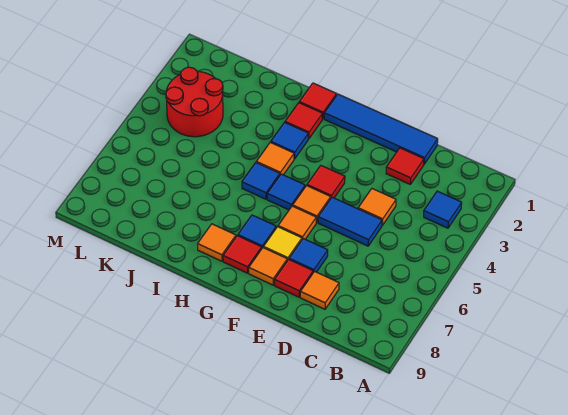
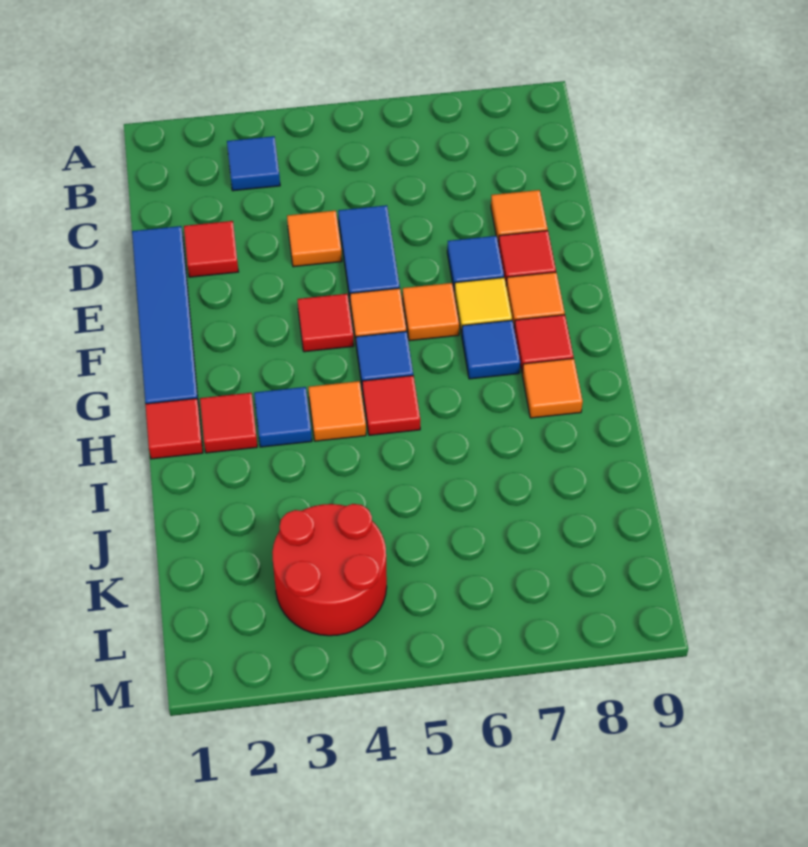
blue 1x1 tile [242,163,280,199] -> red 1x1 tile [362,376,420,435]

